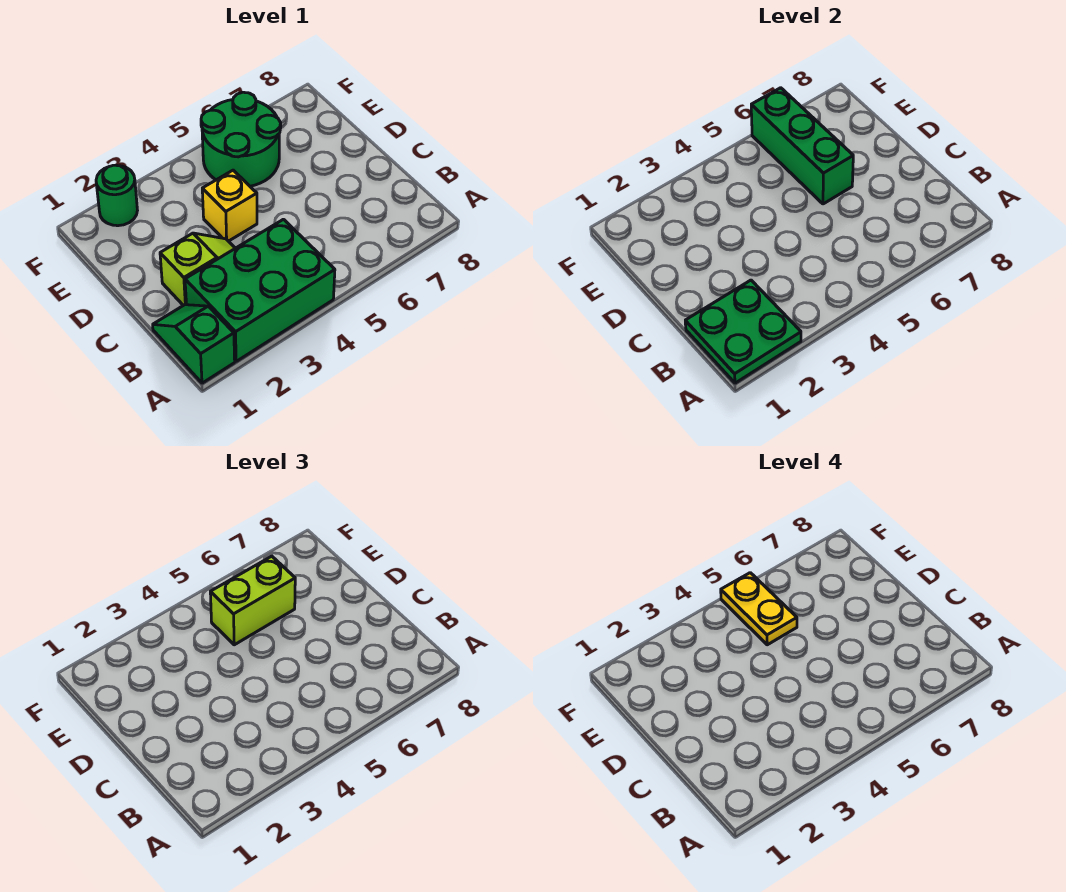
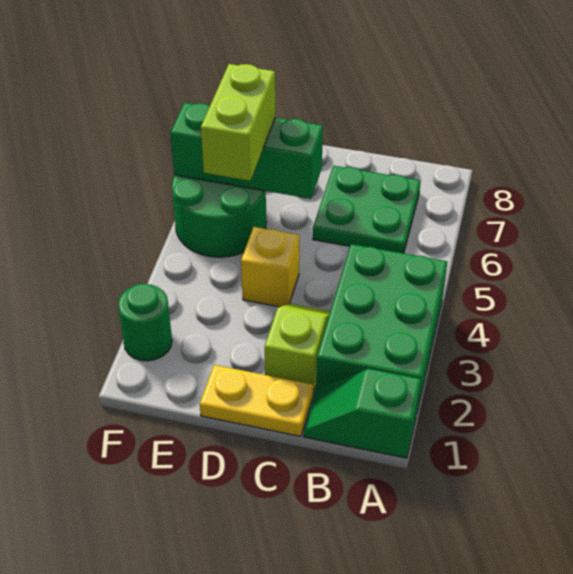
green 2x2 plate [685,280,801,383] -> green 2x2 plate moved to [313,166,421,253]
yellow 1x2 plate [721,573,797,645] -> yellow 1x2 plate moved to [200,365,313,436]

